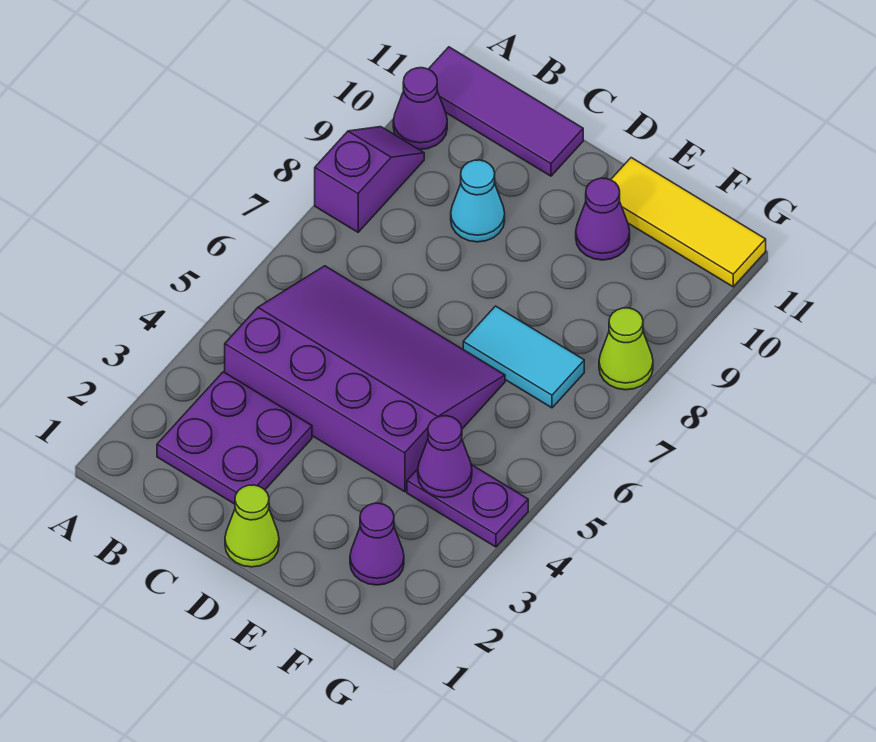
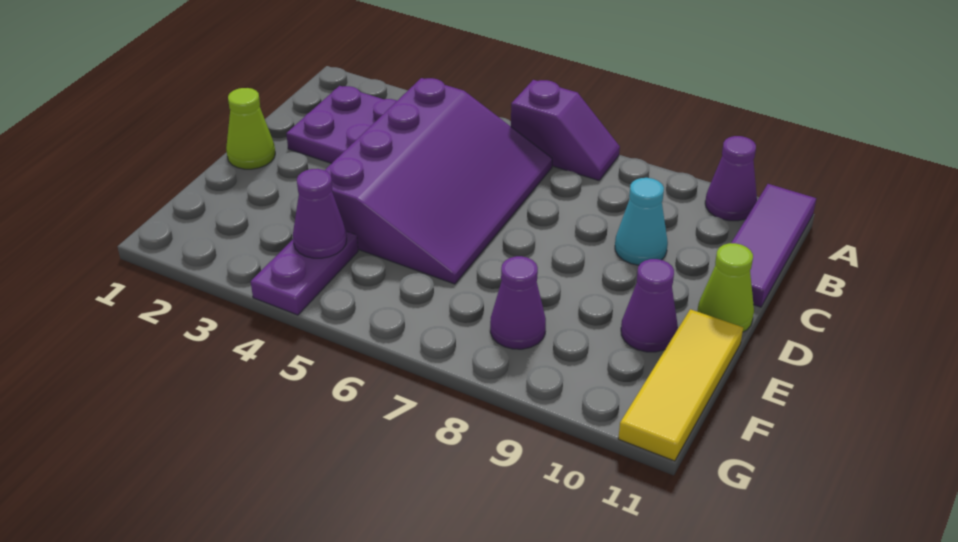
purple 1x2 slope [315,127,424,232] -> purple 1x2 slope moved to [511,80,620,180]
cyan 1x2 tile [463,306,584,408] -> none
purple 1x1 cone [350,503,404,585] -> purple 1x1 cone moved to [490,256,546,349]
lime 1x1 cone [599,308,653,390] -> lime 1x1 cone moved to [697,243,754,332]

